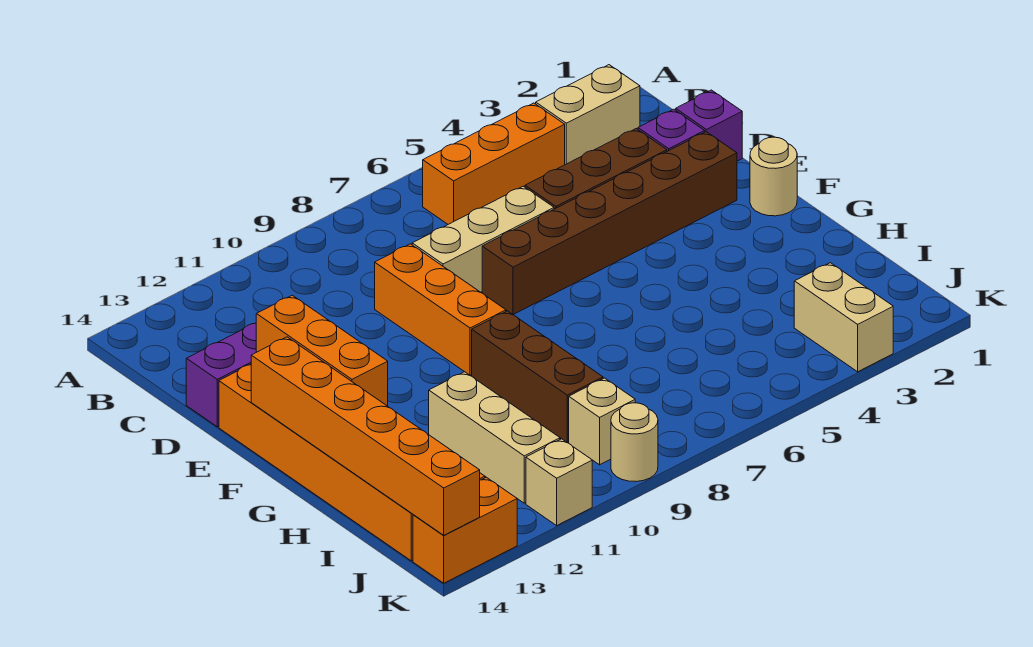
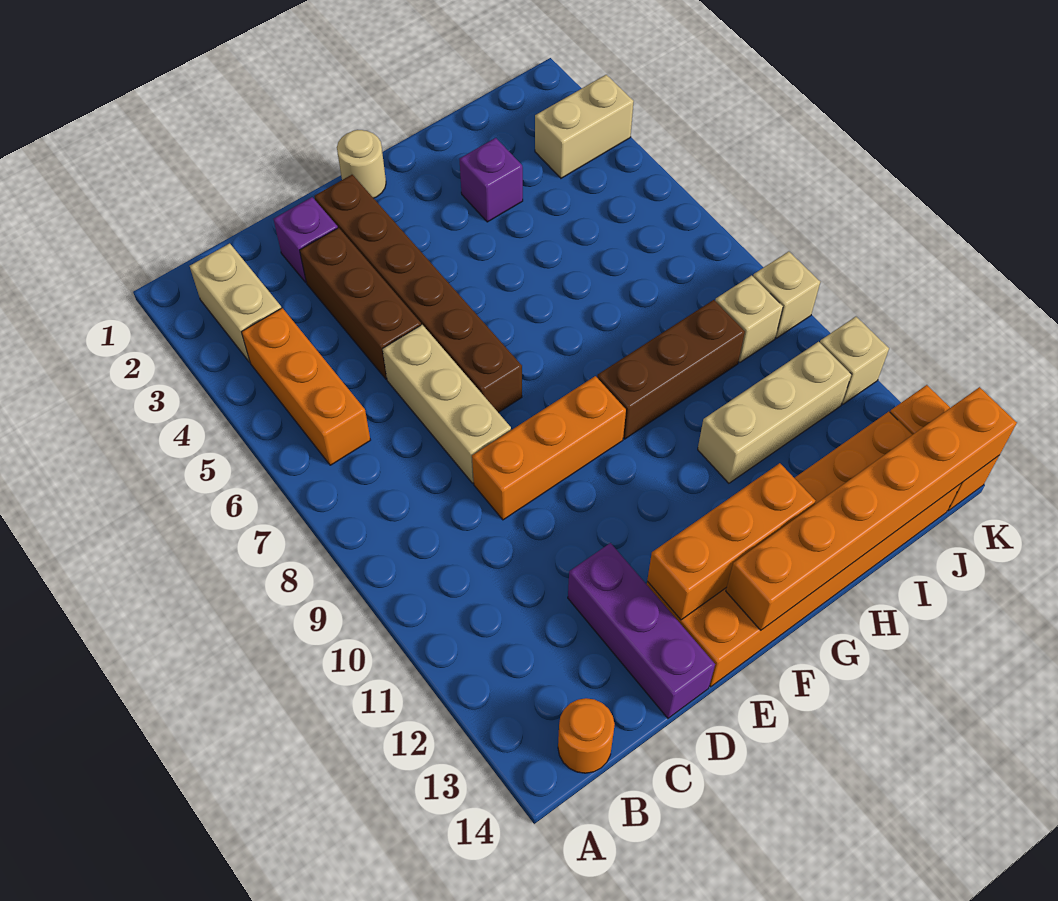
none -> orange 1x1 round brick [558,698,615,773]
purple 1x1 brick [676,90,742,161] -> purple 1x1 brick moved to [459,138,523,222]
tan 1x1 round brick [611,403,658,482] -> tan 1x1 brick [753,252,820,338]

